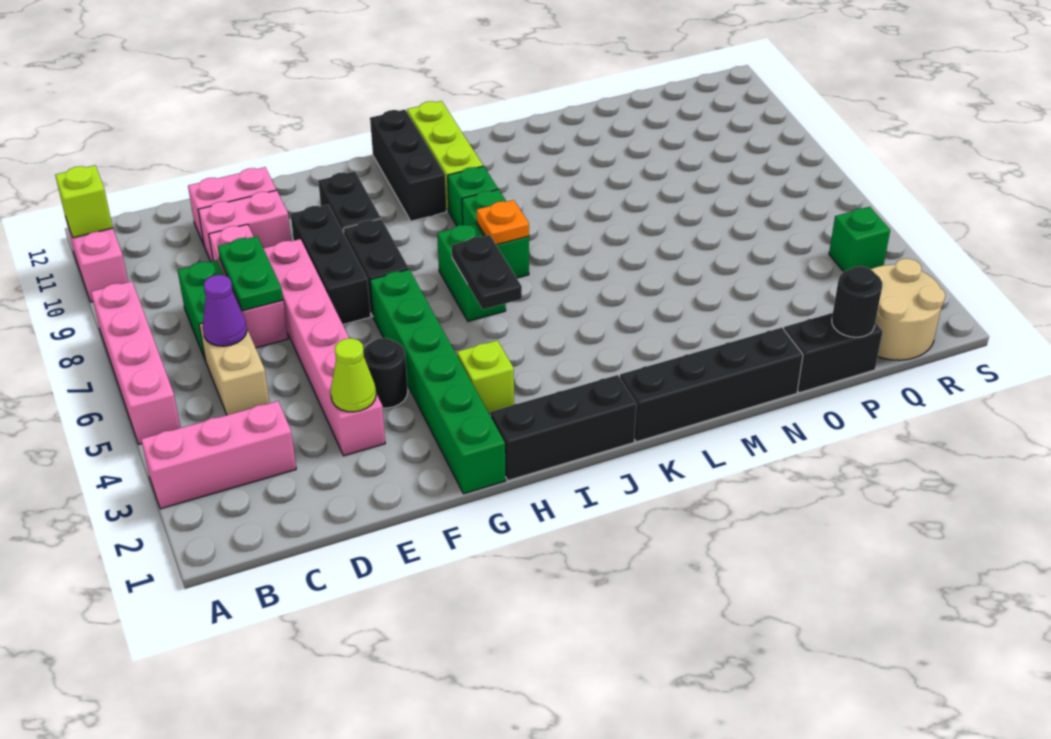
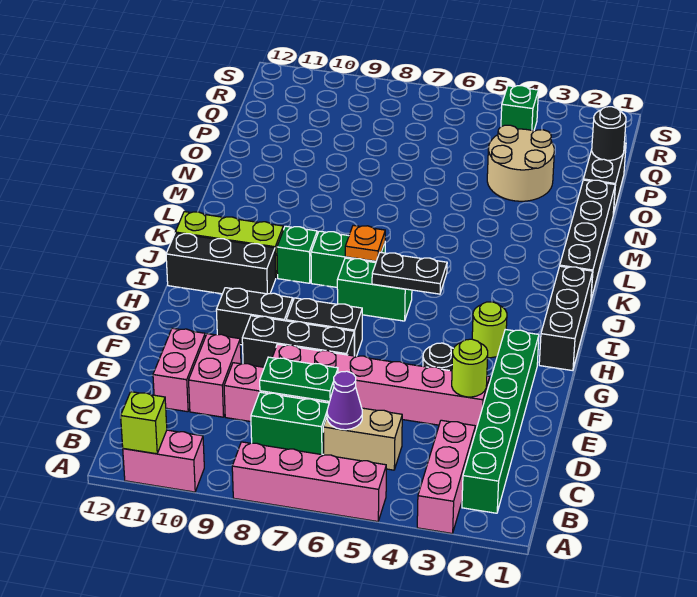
lime 1x1 cone [331,338,376,412] -> lime 1x1 round brick [452,339,488,397]
green 1x6 brick [370,269,505,494] -> green 1x6 brick turned to [462,329,539,513]
lime 1x1 brick [457,340,514,414] -> lime 1x1 round brick [472,302,507,358]
tan 2x2 round brick [871,259,945,360] -> tan 2x2 round brick moved to [487,125,554,201]

